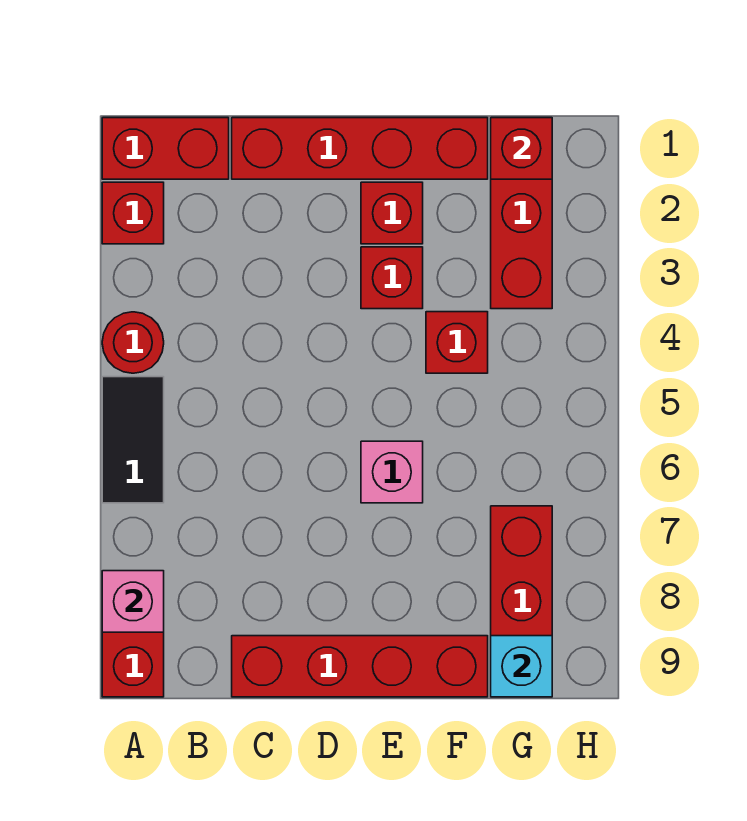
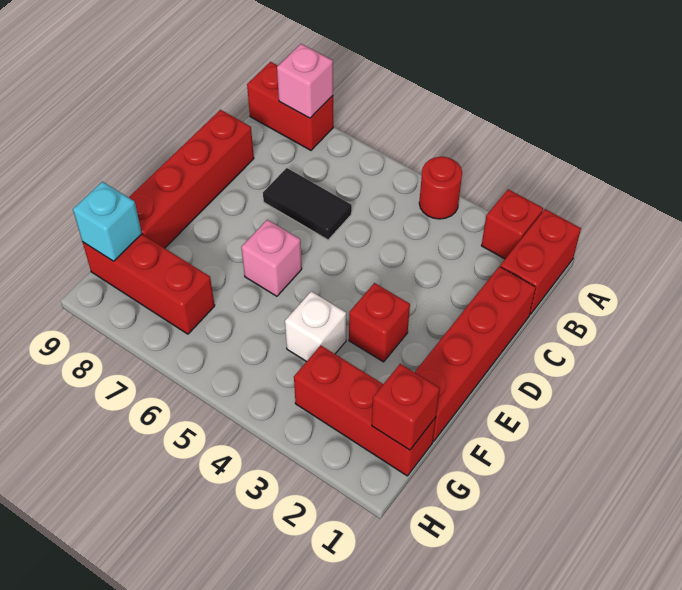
black 1x2 tile [102,377,164,503] -> black 1x2 tile moved to [263,168,352,240]
red 1x1 brick [361,182,423,244] -> none
red 1x1 brick [426,312,488,373] -> white 1x1 brick [285,291,346,362]

